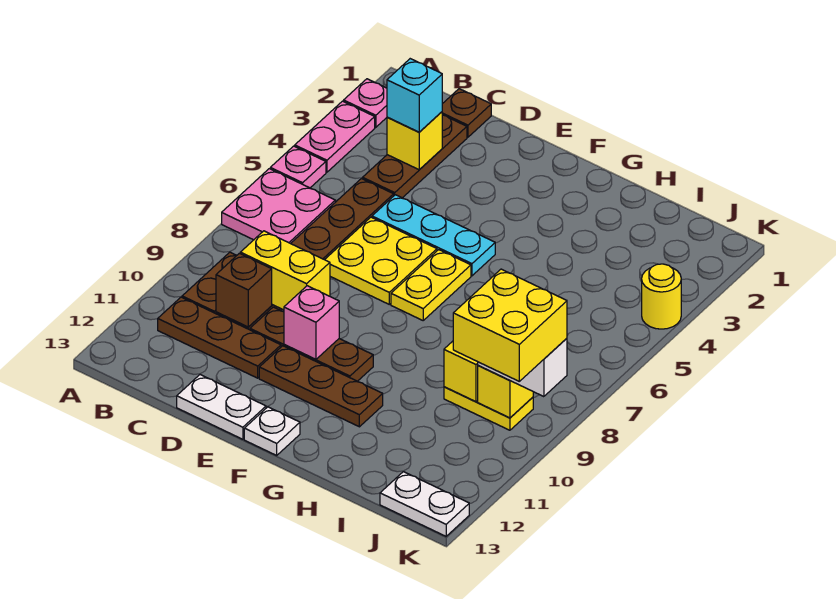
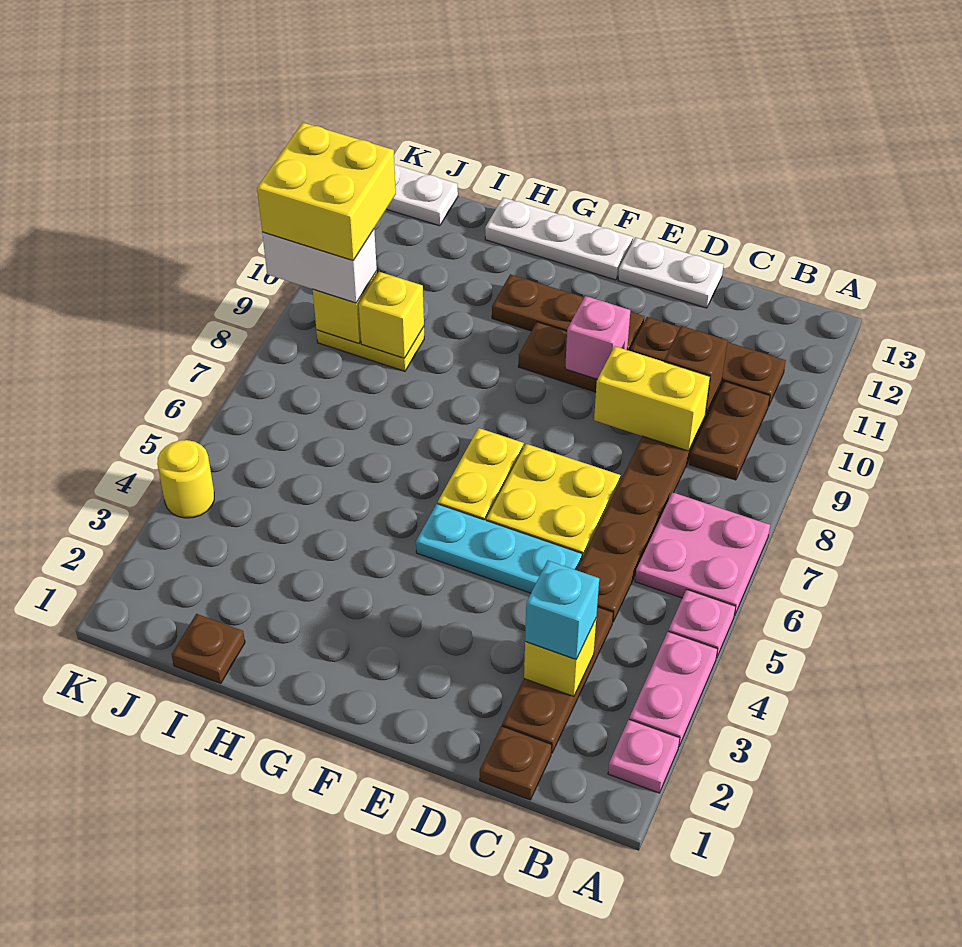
white 1x1 plate [244,407,300,455] -> white 1x3 plate [485,197,633,280]
none -> brown 1x1 plate [172,614,245,683]

